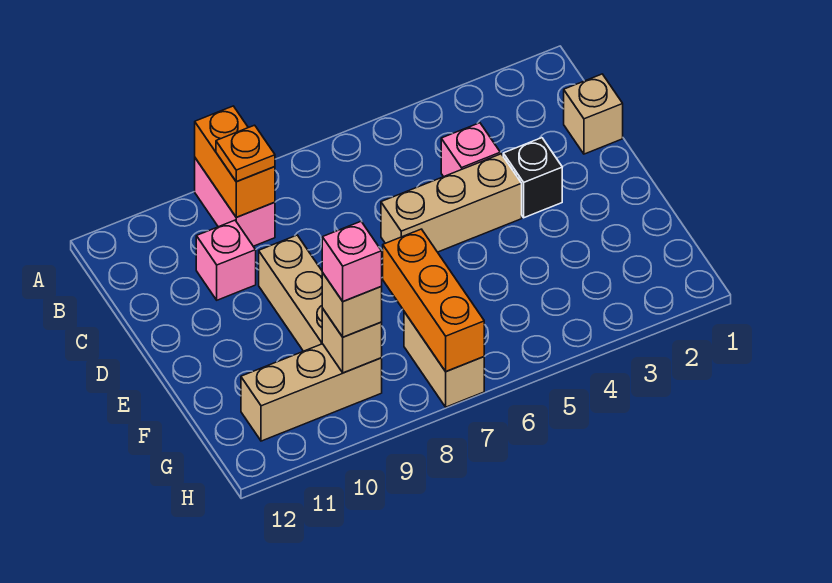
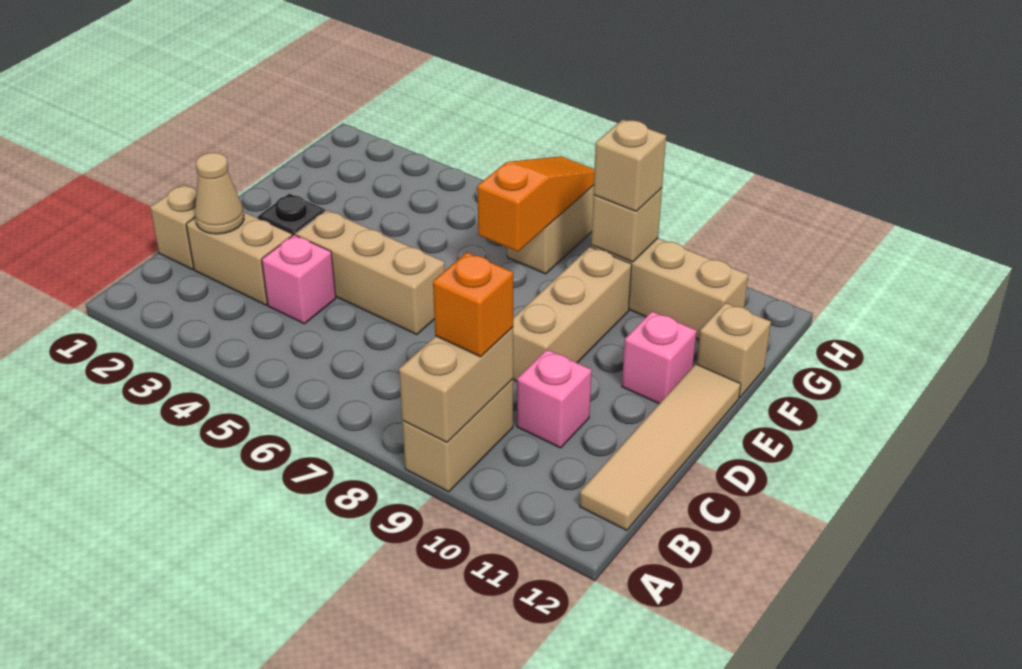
pink 1x2 brick [195,158,275,246] -> tan 1x2 brick [402,379,513,492]
orange 1x2 brick [195,106,275,217] -> tan 1x2 brick [399,327,513,442]
orange 1x1 plate [216,125,275,182] -> orange 1x1 brick [433,252,513,357]
none -> tan 1x4 tile [580,364,741,530]
none -> tan 1x2 brick [186,212,292,305]
none -> tan 1x1 cone [195,153,244,234]
orange 1x3 brick [383,229,484,371] -> orange 1x3 slope [477,156,595,252]
none -> tan 1x1 brick [697,303,771,397]
pink 1x1 brick [322,222,382,301] -> pink 1x1 brick moved to [622,311,697,404]

